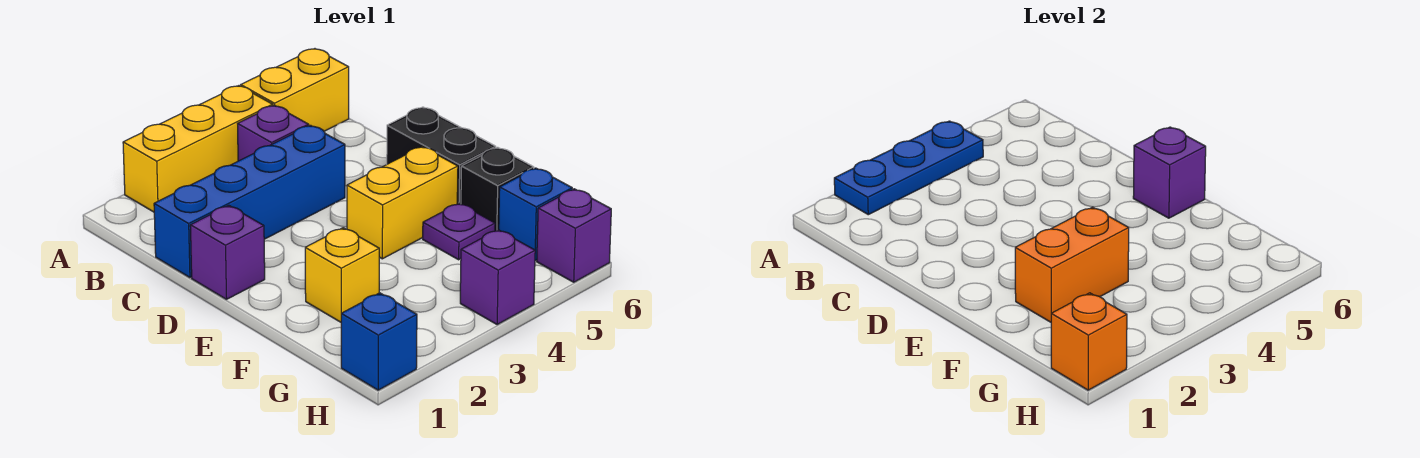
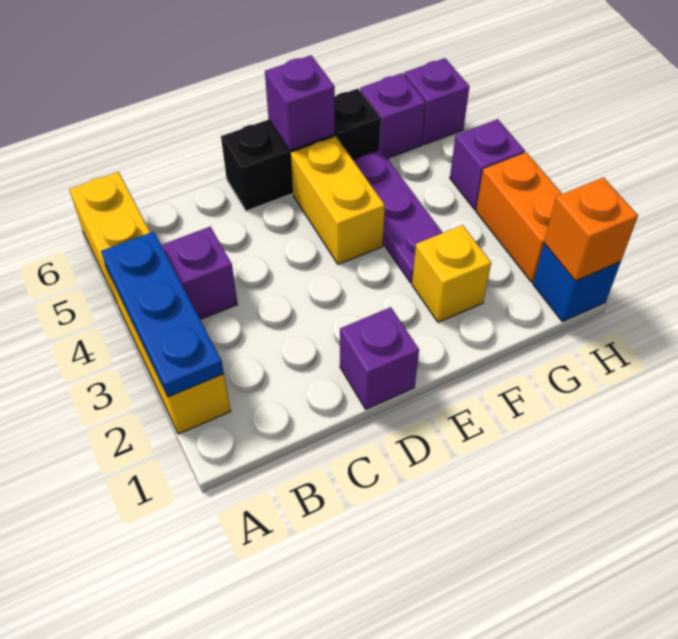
blue 1x4 brick [154,125,345,277] -> none
orange 1x2 brick [1015,207,1129,322] -> orange 1x2 brick moved to [476,152,562,282]
purple 1x1 plate [423,203,495,260] -> purple 1x3 plate [353,150,443,283]
blue 1x1 brick [499,168,572,261] -> purple 1x1 brick [360,73,426,158]

